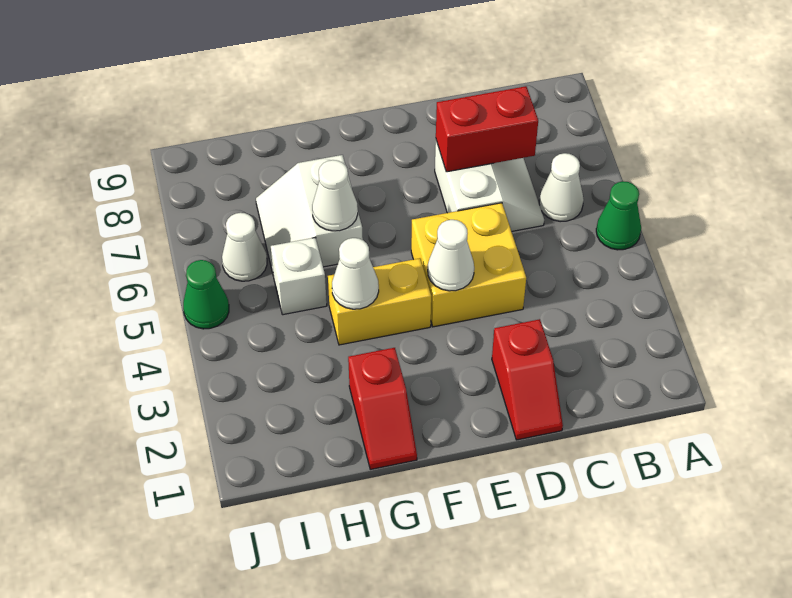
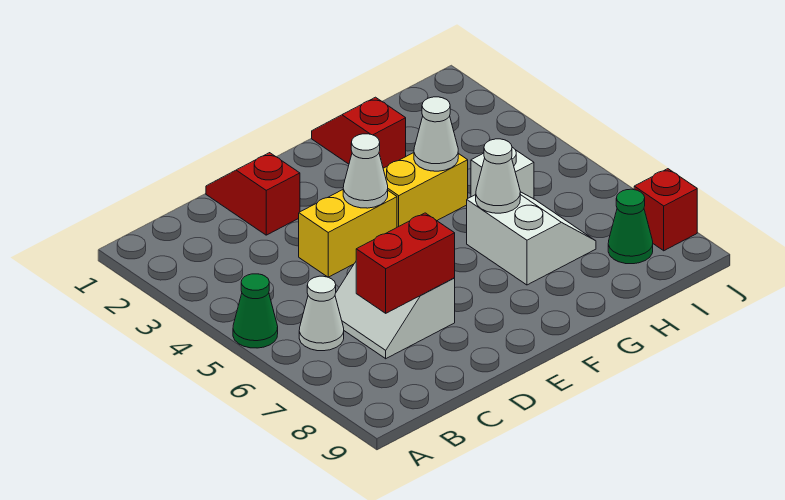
yellow 2x2 brick [411,203,526,327] -> yellow 1x2 brick [299,190,397,277]
white 1x1 cone [222,213,267,281] -> none
green 1x1 cone [183,260,229,329] -> green 1x1 cone moved to [608,189,653,264]
none -> red 1x1 brick [634,169,697,251]

